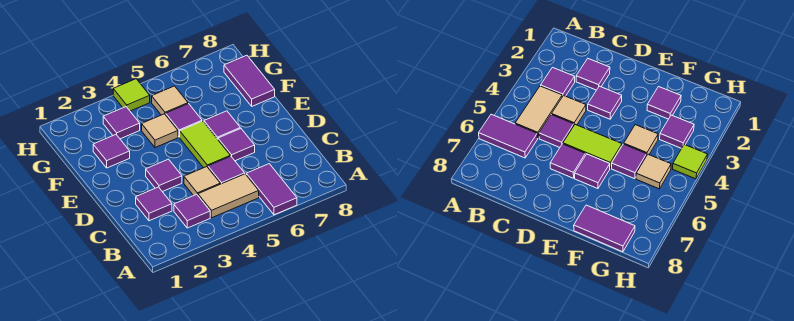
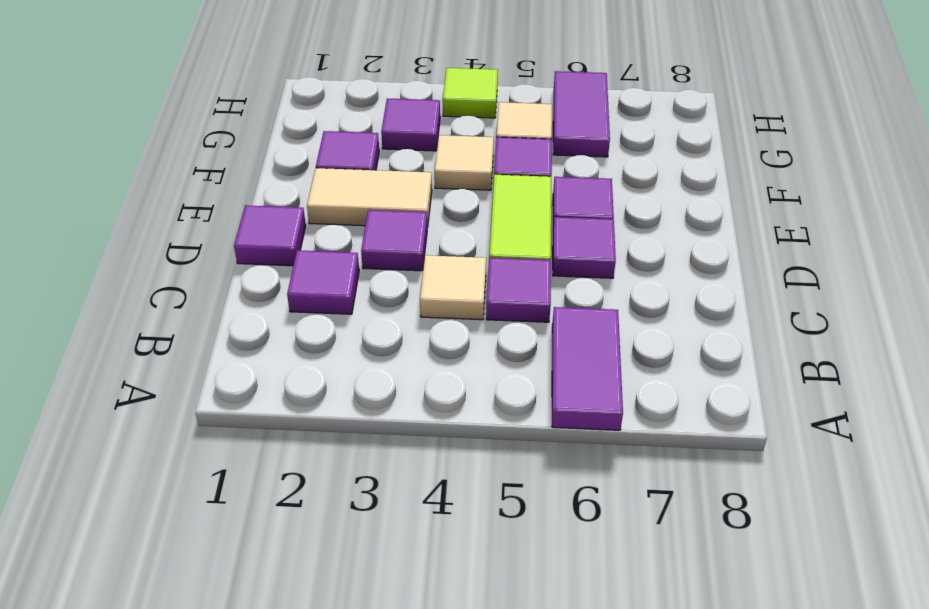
purple 1x1 tile [174,194,210,228] -> purple 1x1 tile moved to [234,205,306,266]
tan 1x2 tile [198,174,259,218] -> tan 1x2 tile moved to [307,168,432,228]
purple 1x2 tile [224,55,275,106] -> purple 1x2 tile moved to [553,71,610,157]

